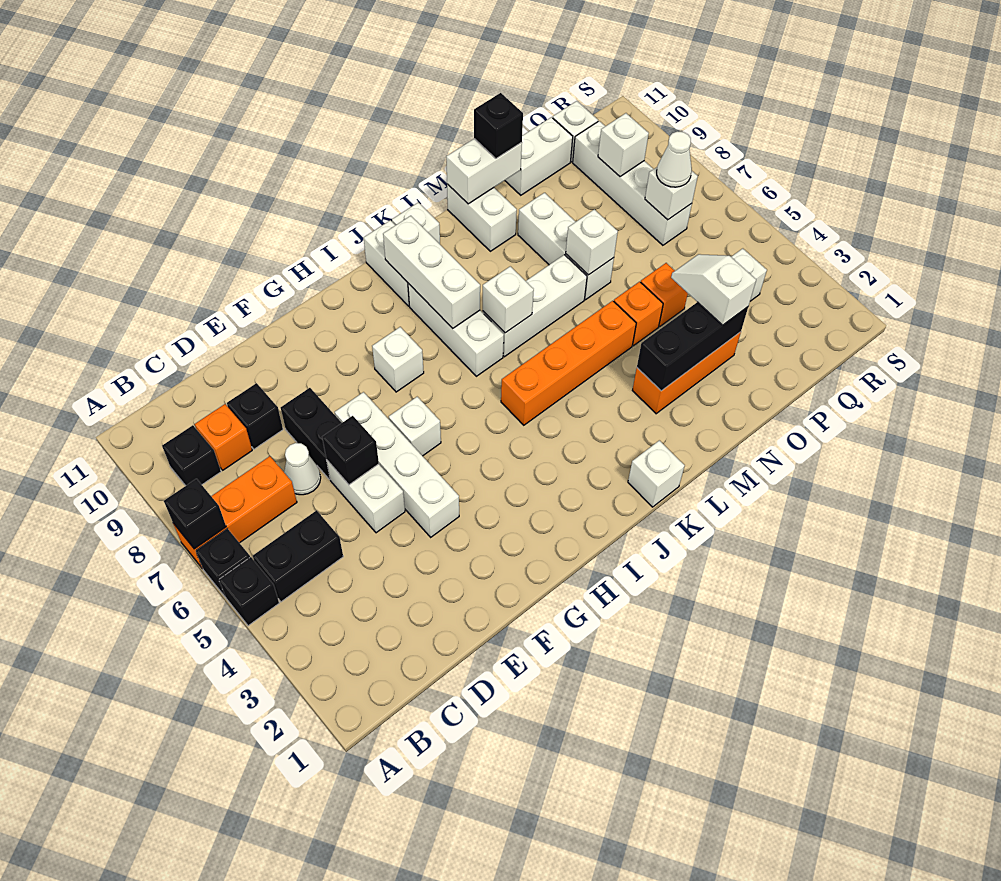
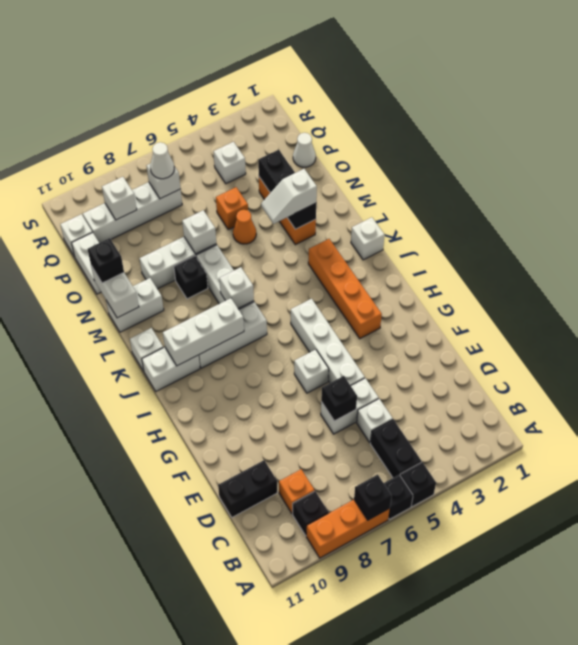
orange 1x3 brick [173,456,297,569] -> orange 1x3 brick turned to [306,500,390,558]
white 1x1 cone [284,443,321,495] -> white 1x1 cone moved to [293,133,316,167]
black 1x1 brick [227,383,283,449] -> black 1x1 brick moved to [174,256,208,299]
black 1x2 brick [281,388,342,480] -> black 1x2 brick moved to [218,460,277,517]
white 1x4 brick [335,392,459,537] -> white 1x4 brick turned to [291,299,365,386]
white 1x1 brick [372,327,424,392] -> white 1x1 brick moved to [357,399,393,443]
orange 1x4 brick [501,301,636,425] -> orange 1x4 brick moved to [308,239,382,339]
orange 1x1 brick [614,282,663,346] -> orange 1x1 cone [233,210,256,244]
white 1x2 slope [671,254,756,325] -> white 1x2 slope moved to [261,169,317,224]

